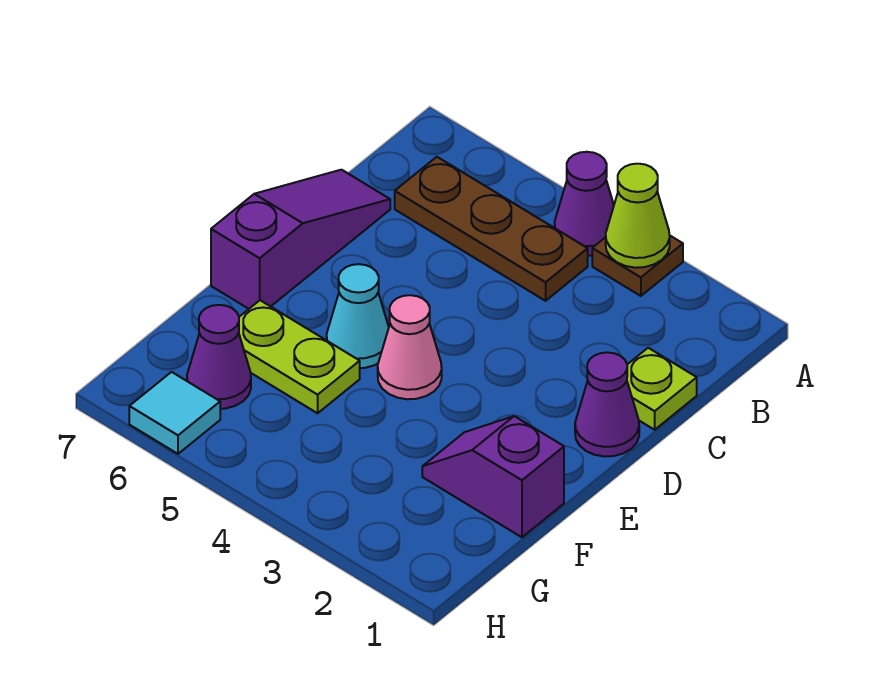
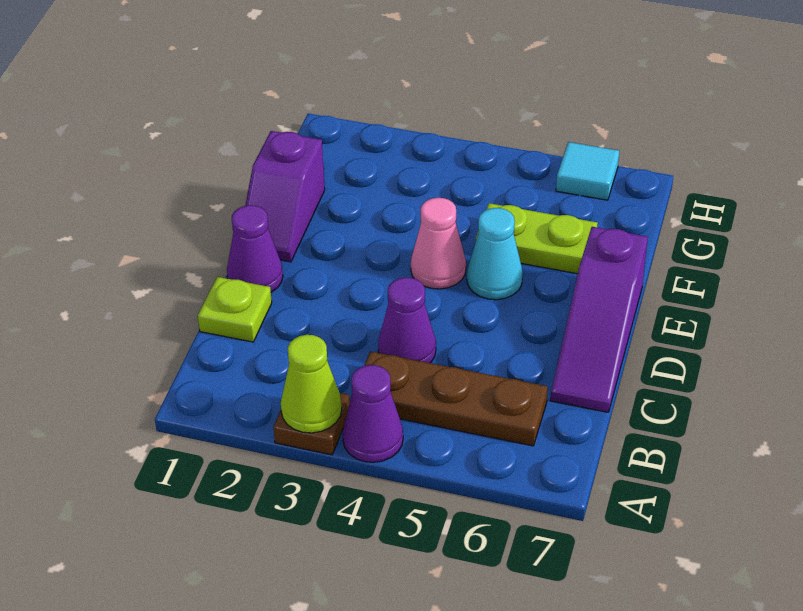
purple 1x2 slope [422,416,564,537] -> purple 1x2 slope turned to [245,131,325,262]
purple 1x1 cone [187,305,251,409] -> purple 1x1 cone moved to [378,277,436,363]

